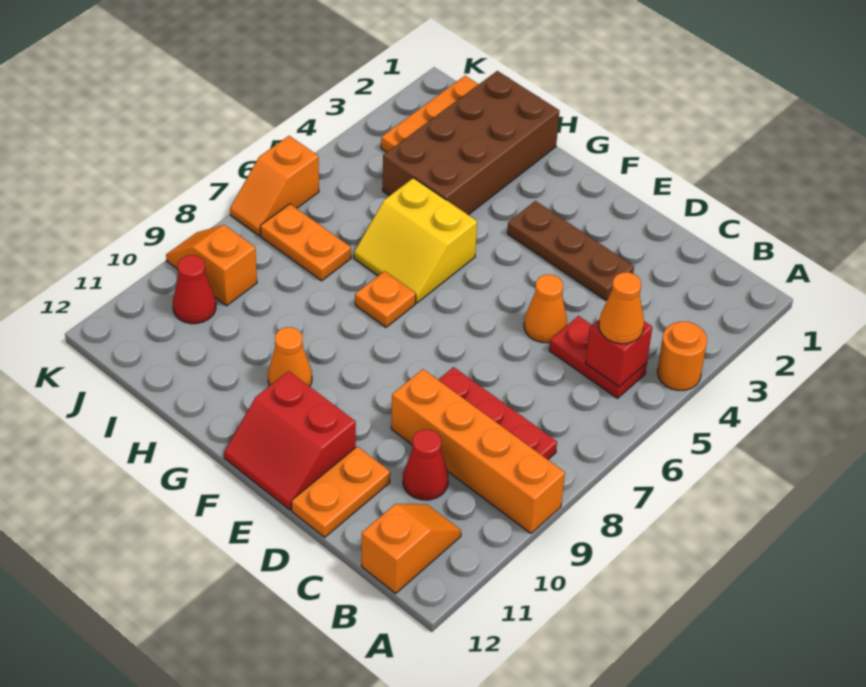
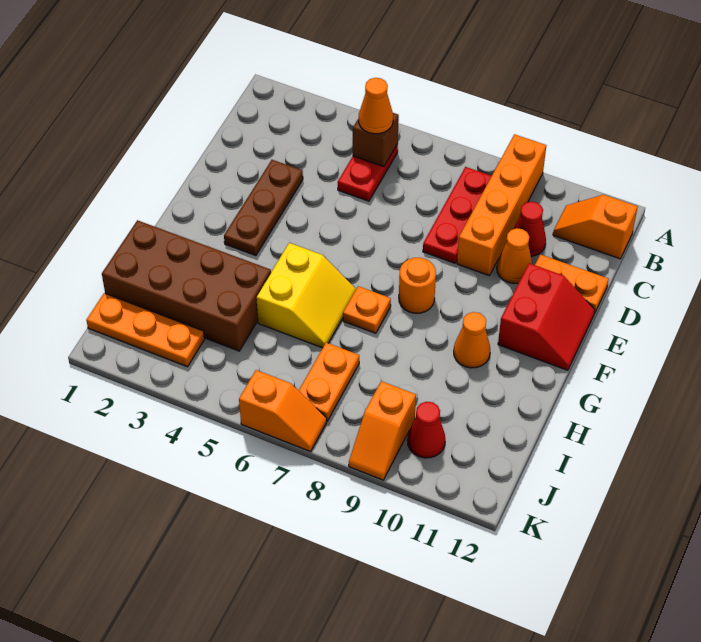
orange 1x1 round brick [657,322,707,390] -> orange 1x1 round brick moved to [399,258,436,313]
red 1x1 brick [585,320,652,387] -> brown 1x1 brick [353,113,399,167]
orange 1x1 cone [524,275,567,343] -> orange 1x1 cone moved to [497,228,532,284]

